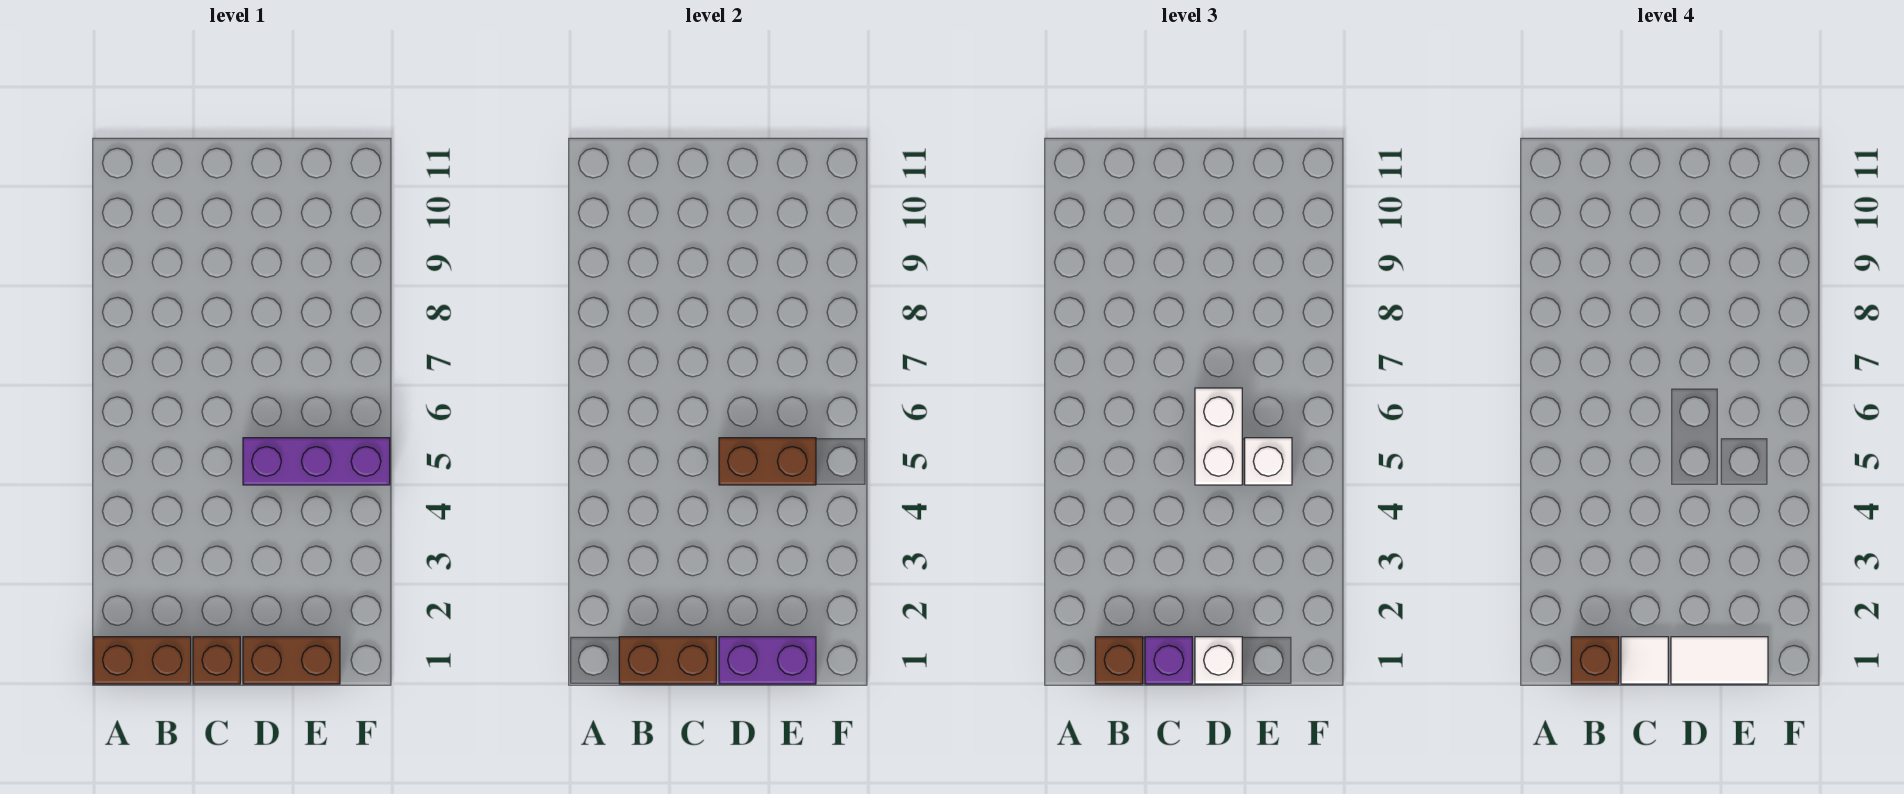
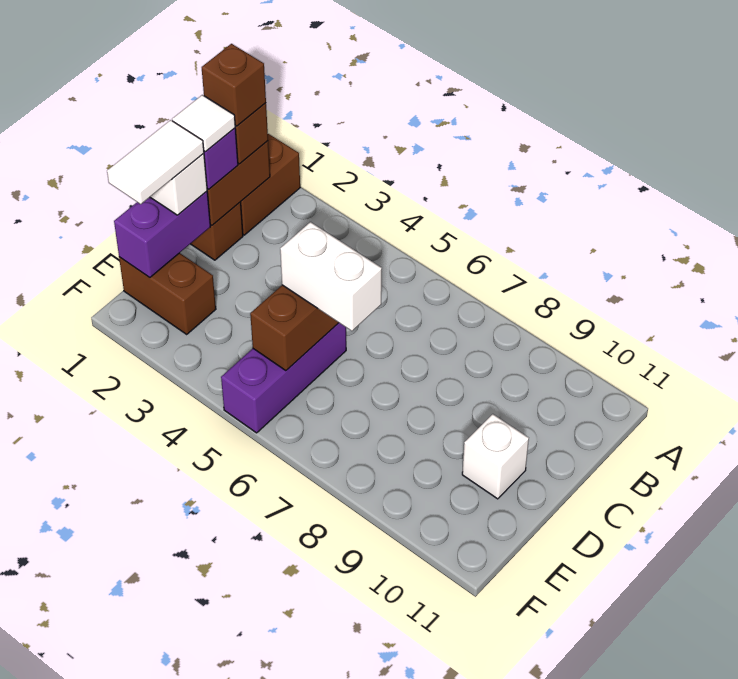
brown 1x2 brick [243,637,340,684] -> brown 1x2 brick turned to [119,253,216,334]
white 1x1 brick [1245,438,1292,485] -> white 1x1 brick moved to [462,414,529,499]

